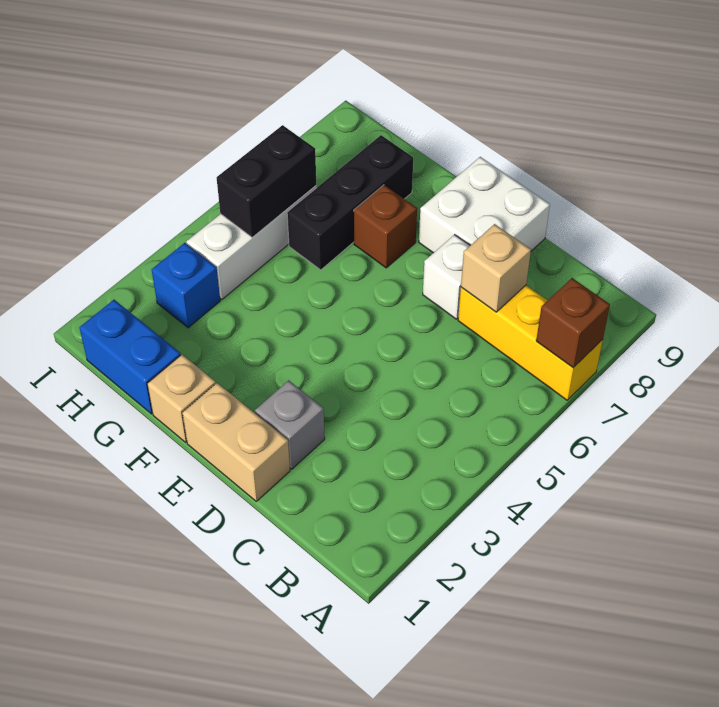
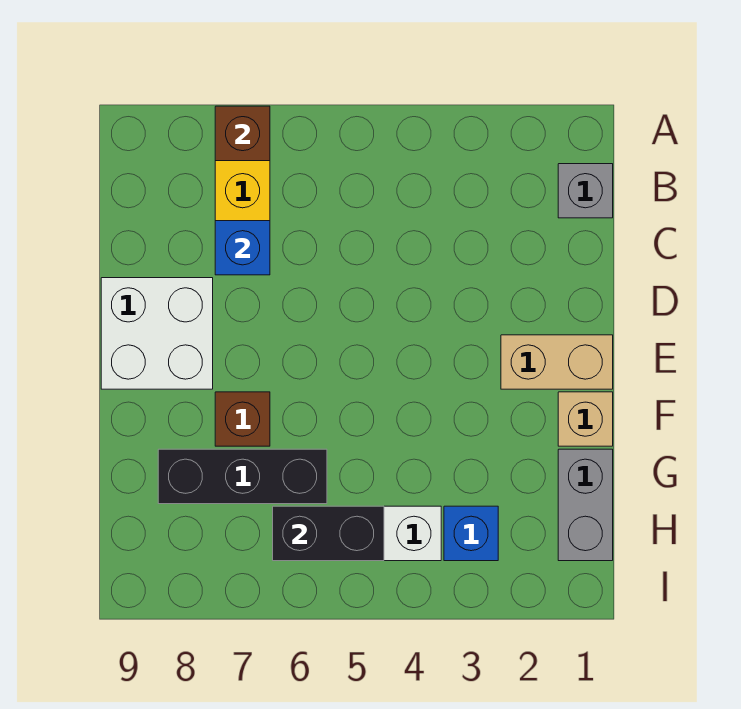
tan 1x1 brick [461,224,531,312] -> blue 1x1 brick [215,221,270,275]
tan 1x2 brick [182,383,290,501] -> tan 1x2 brick turned to [501,335,613,389]
grey 1x1 brick [255,380,325,469] -> grey 1x1 brick moved to [558,164,613,218]
white 1x1 brick [423,235,470,319] -> none
blue 1x2 brick [79,300,181,414] -> grey 1x2 brick [558,449,613,561]

